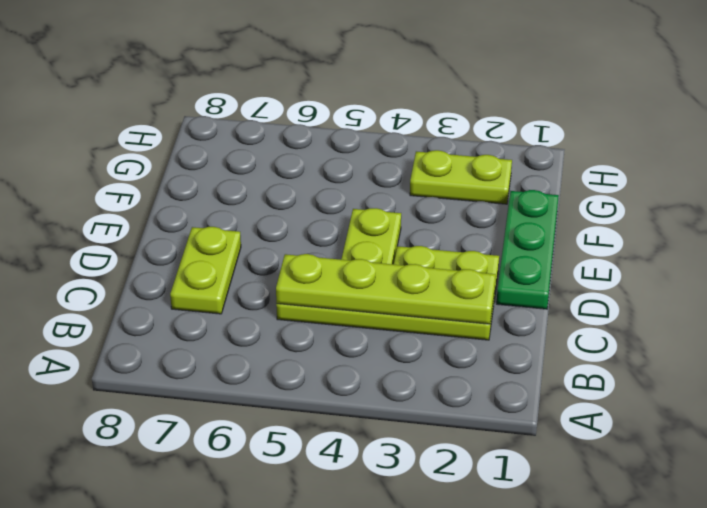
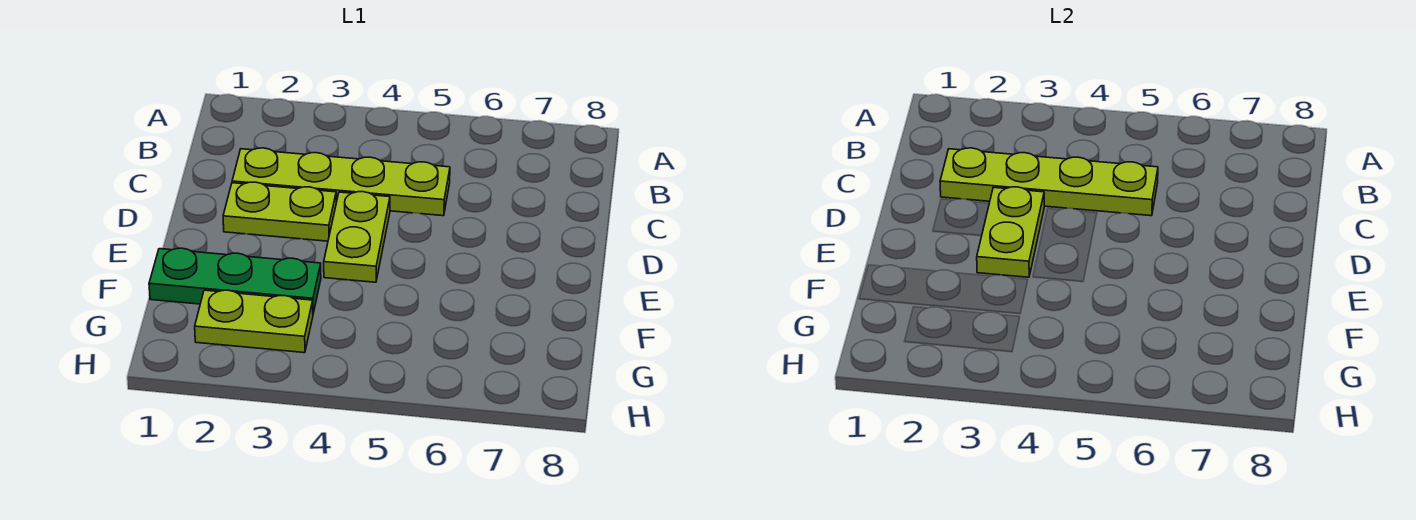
lime 1x2 plate [170,227,241,314] -> lime 1x2 plate moved to [977,187,1044,277]
green 1x3 plate [497,190,559,309] -> green 1x3 plate turned to [149,248,321,313]

